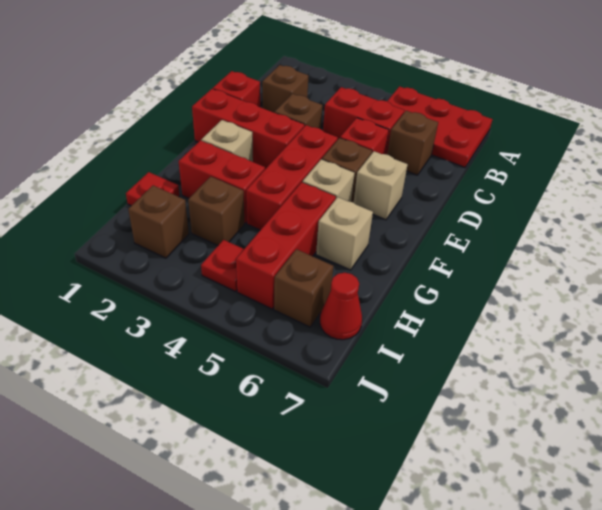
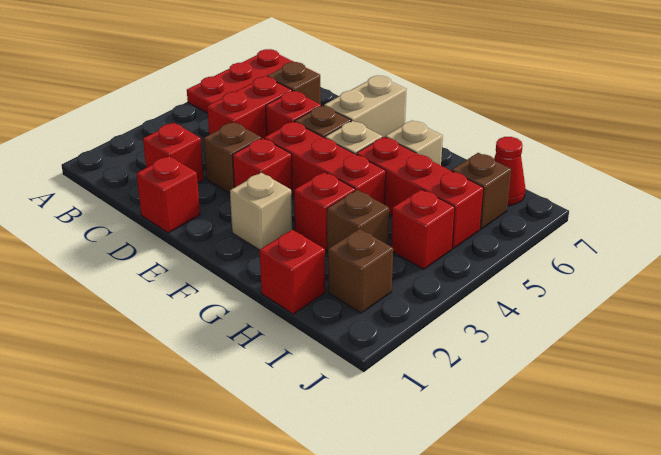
brown 1x1 brick [262,65,308,113] -> red 1x1 brick [143,123,204,183]
red 1x3 brick [192,89,304,169] -> red 1x1 brick [233,138,292,196]
tan 1x1 brick [354,151,408,220] -> tan 1x2 brick [324,76,406,137]
red 1x2 brick [179,140,265,223] -> red 1x1 brick [294,172,355,250]
red 1x1 plate [126,172,180,206] -> red 1x1 brick [260,230,325,314]
red 1x1 plate [201,240,244,292] -> red 1x1 brick [391,189,455,269]

